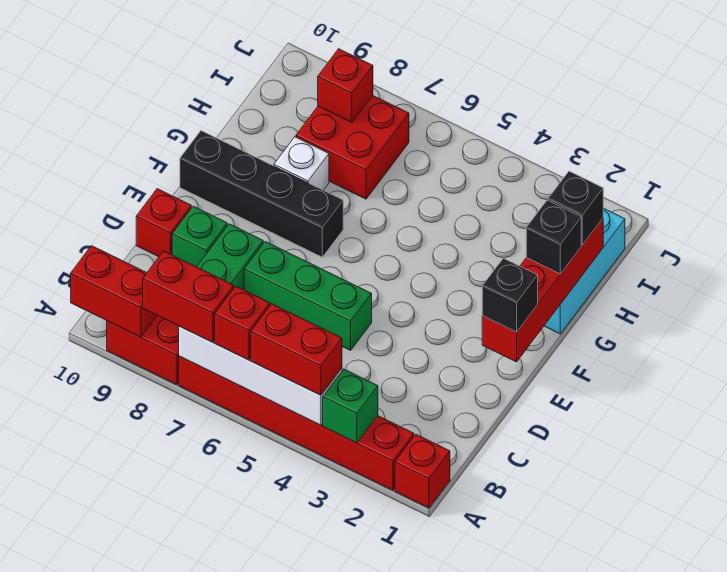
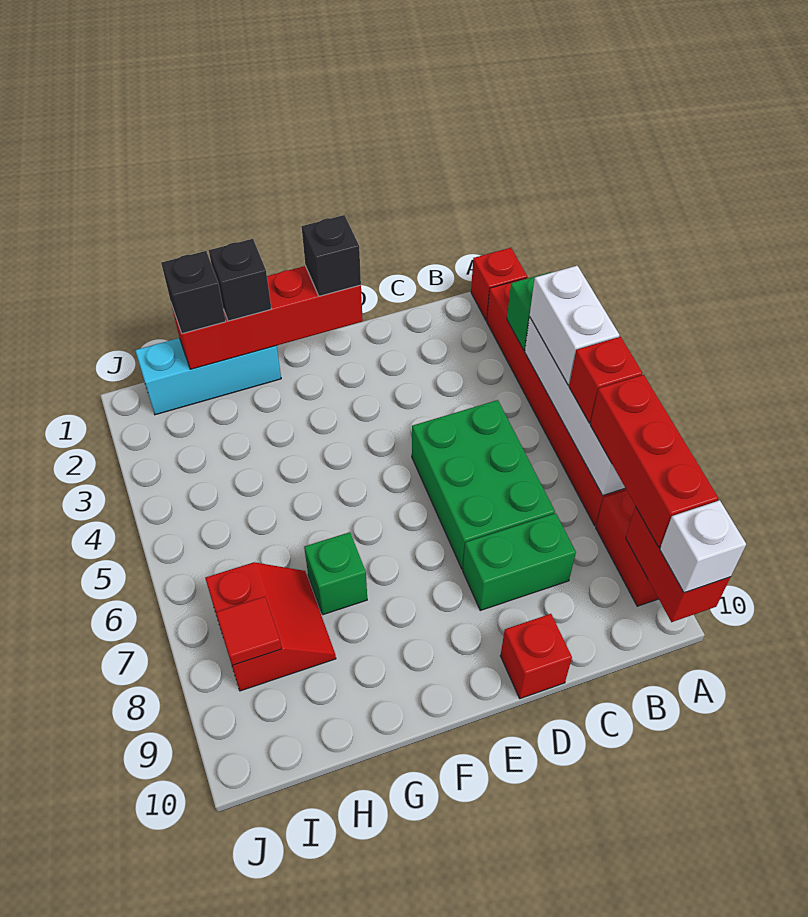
red 1x2 brick [251,304,342,395] -> white 1x2 brick [530,266,619,385]
red 1x2 brick [143,251,234,342] -> red 1x3 brick [590,375,718,547]
green 1x3 brick [244,242,372,350] -> green 2x3 brick [412,400,555,569]
green 1x1 brick [172,206,227,267] -> green 1x1 brick moved to [304,532,367,615]
black 1x4 brick [180,131,343,257] -> none
white 1x1 brick [274,137,329,190] -> white 1x1 brick moved to [660,500,746,593]
red 2x2 brick [296,96,409,199] -> red 2x2 slope [205,562,336,691]
red 1x1 brick [318,49,373,122] -> red 1x1 tile [216,597,282,665]

